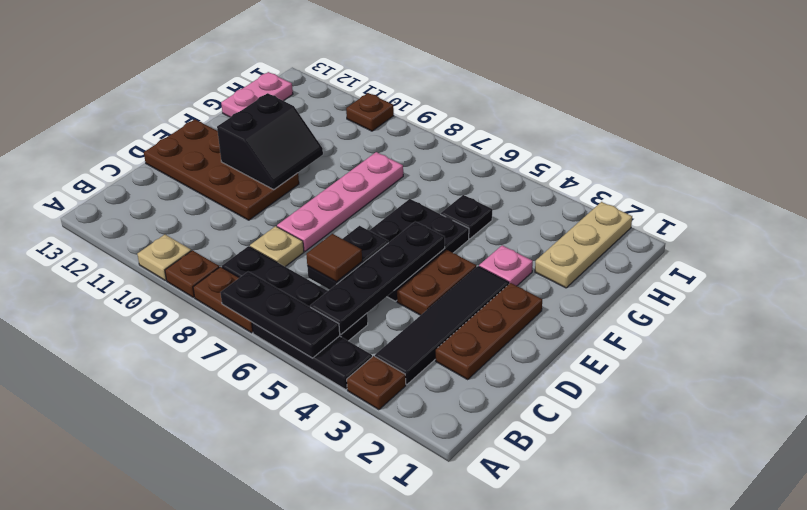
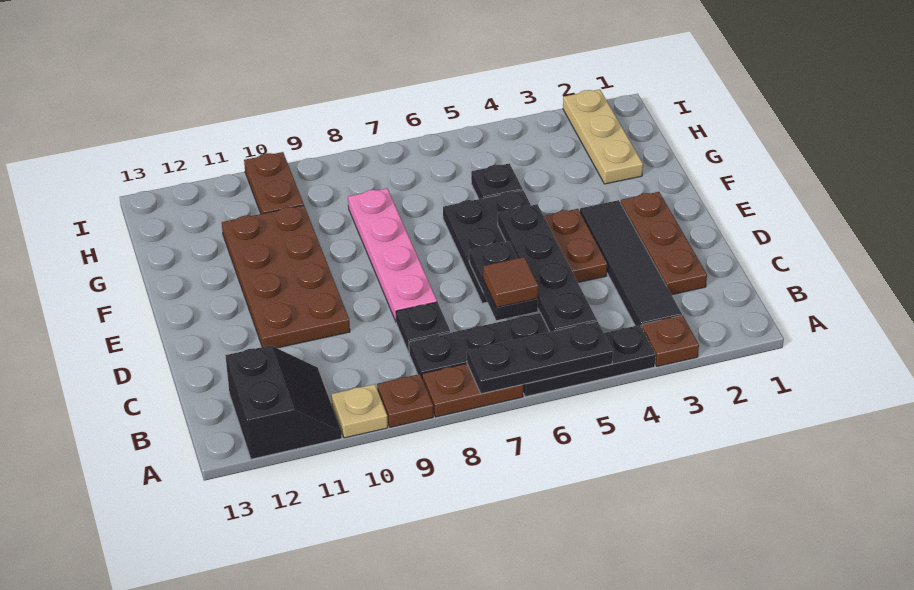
tan 1x1 plate [250,226,304,267] -> black 1x1 plate [396,302,450,352]
brown 2x4 plate [144,119,299,220] -> brown 2x4 plate turned to [222,205,350,348]
black 2x2 slope [217,93,323,189] -> black 2x2 slope moved to [225,345,342,459]
pink 1x1 plate [479,245,533,286] -> none
pink 1x2 plate [221,72,293,117] -> none
brown 1x1 plate [346,93,394,131] -> brown 1x2 plate [244,152,304,214]

